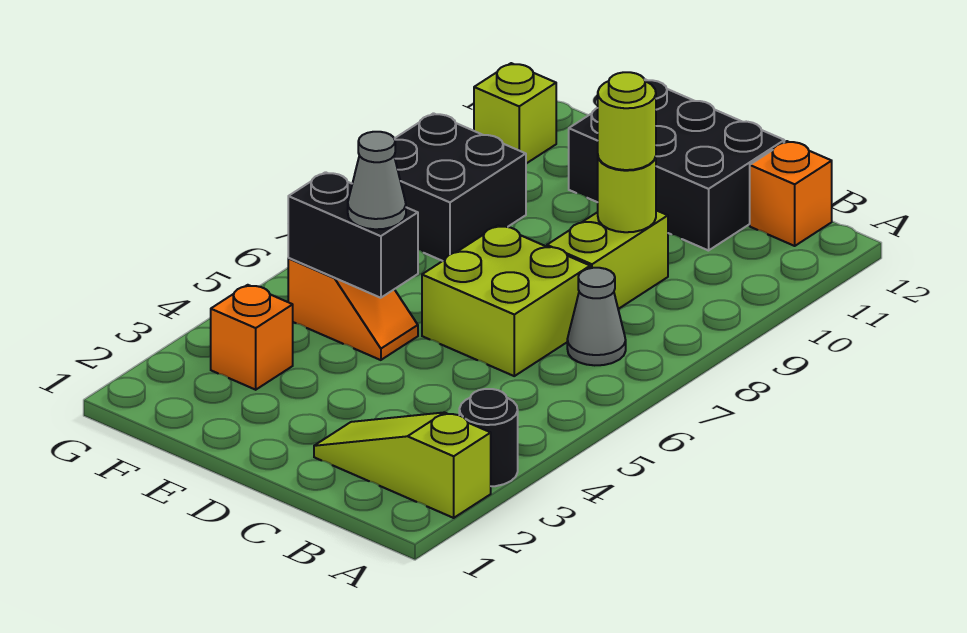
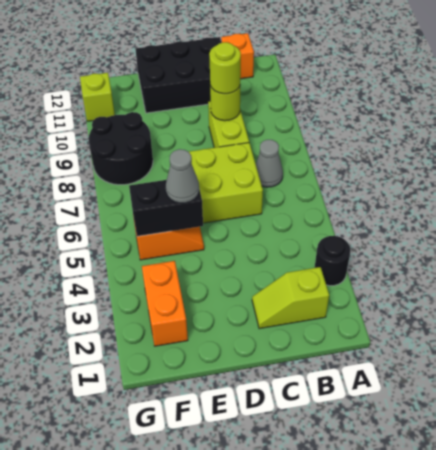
lime 1x3 slope [314,412,491,518] -> lime 1x2 slope [252,267,329,329]
orange 1x1 brick [211,285,293,390] -> orange 1x2 brick [142,261,188,346]
black 2x2 brick [394,113,526,261] -> black 2x2 round brick [89,112,153,185]

